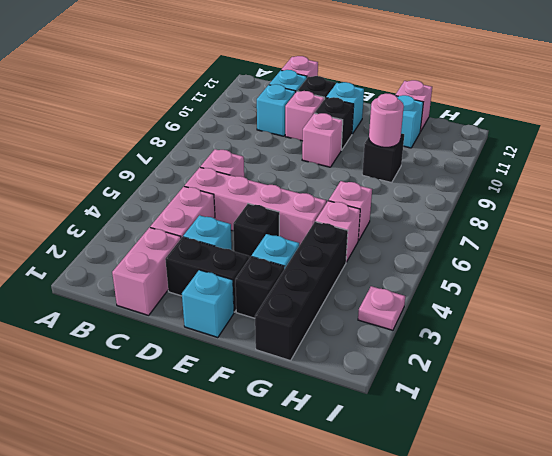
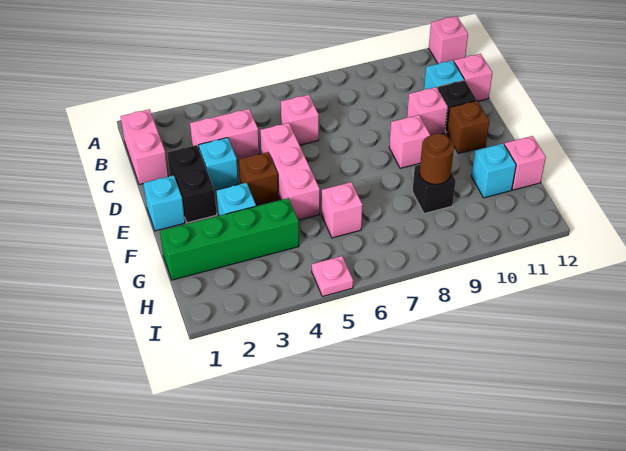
pink 1x2 brick [112,227,181,315] -> pink 1x2 brick turned to [120,109,168,185]
pink 1x4 brick [185,167,326,245] -> pink 1x3 brick [260,123,320,220]
cyan 1x1 brick [257,84,296,136] -> none
black 1x1 brick [233,204,279,258] -> brown 1x1 brick [239,152,279,205]
black 1x1 brick [315,97,354,150] -> none
cyan 1x1 brick [326,82,364,134] -> brown 1x1 brick [447,101,489,154]
black 1x1 brick [235,257,284,318] -> none
black 1x4 brick [255,222,348,361] -> green 1x4 brick [160,198,299,280]
pink 1x1 brick [316,201,360,262] -> pink 1x1 brick moved to [429,16,468,64]
pink 1x1 round brick [369,94,404,147] -> brown 1x1 round brick [420,134,454,184]
pink 1x1 plate [358,286,405,330] -> pink 1x1 plate moved to [312,256,353,296]

